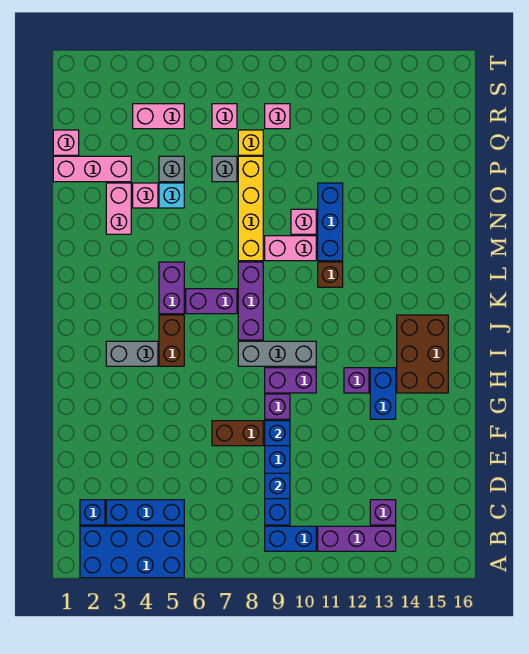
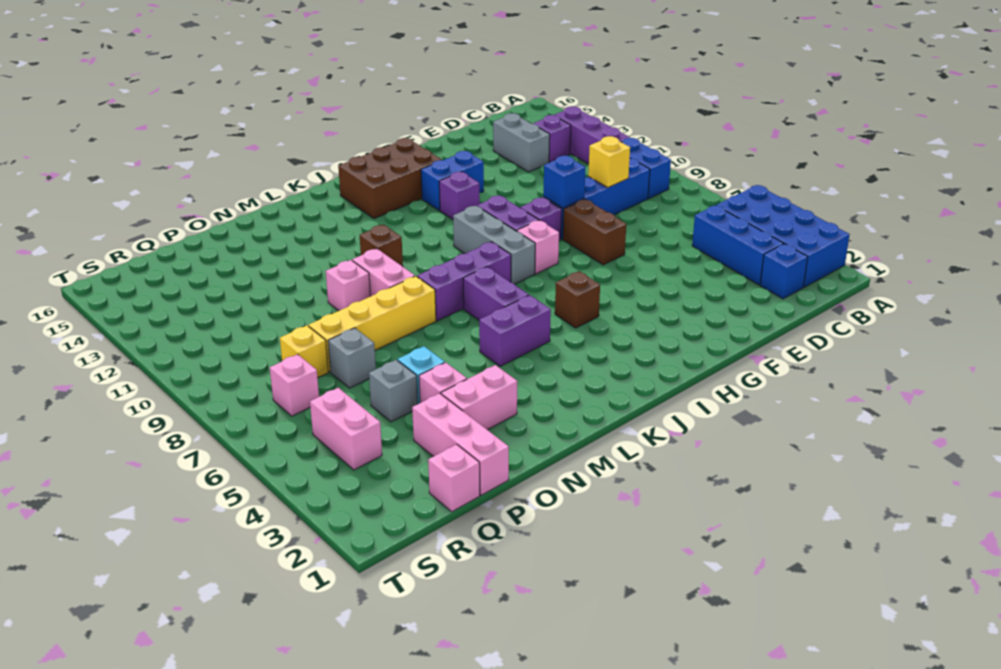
blue 1x1 brick [265,473,290,499] -> yellow 1x1 brick [588,136,630,188]
grey 1x2 brick [106,341,158,366] -> grey 1x2 brick moved to [493,113,550,172]
brown 1x2 brick [159,315,184,366] -> brown 1x1 brick [555,271,600,328]
blue 1x3 brick [318,183,343,261] -> none
pink 1x1 brick [265,104,290,129] -> pink 1x1 brick moved to [517,220,559,274]

